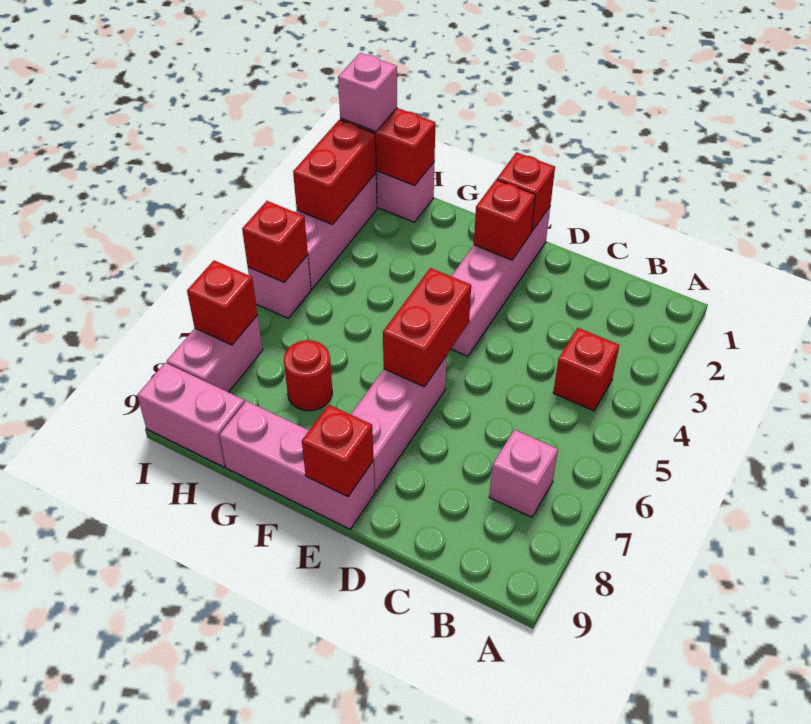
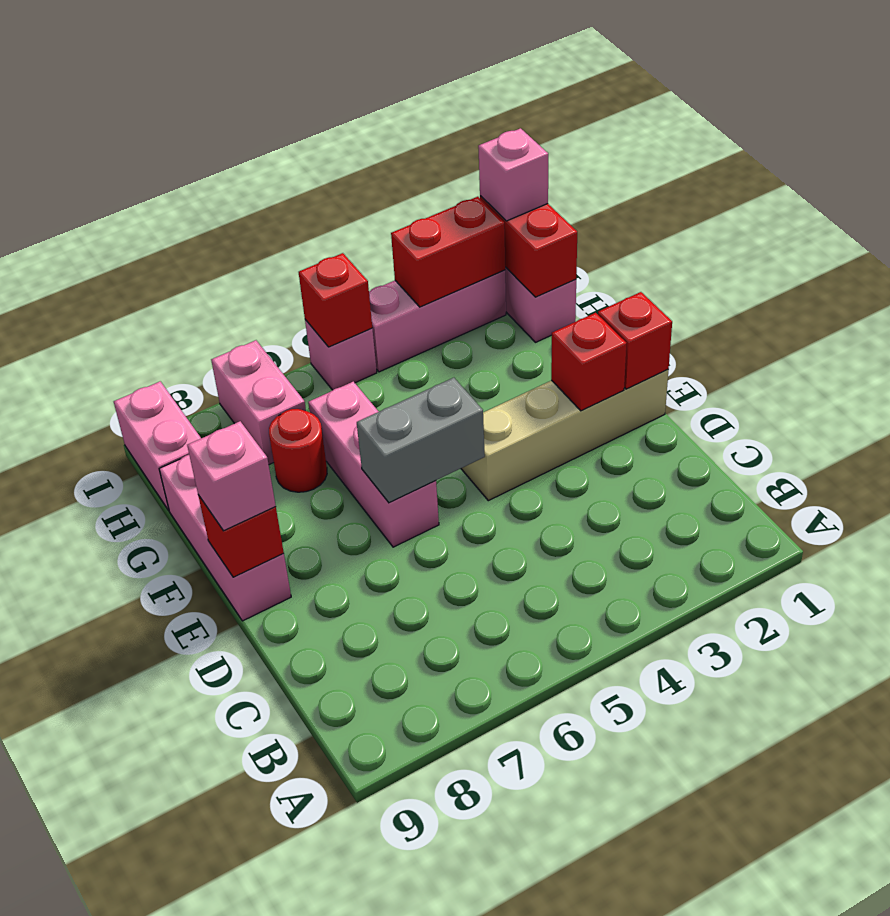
red 1x1 brick [553,328,619,411] -> none
pink 1x1 brick [489,430,558,517] -> pink 1x1 brick moved to [187,421,276,531]
pink 1x4 brick [451,207,550,356] -> tan 1x4 brick [461,369,668,501]
red 1x2 brick [383,268,471,387] -> grey 1x2 brick [357,378,485,503]
pink 1x3 brick [351,356,447,492] -> pink 1x3 brick turned to [308,382,439,547]
pink 1x2 brick [167,315,263,392] -> pink 1x2 brick turned to [211,340,306,465]
red 1x1 brick [187,261,258,345] -> none

